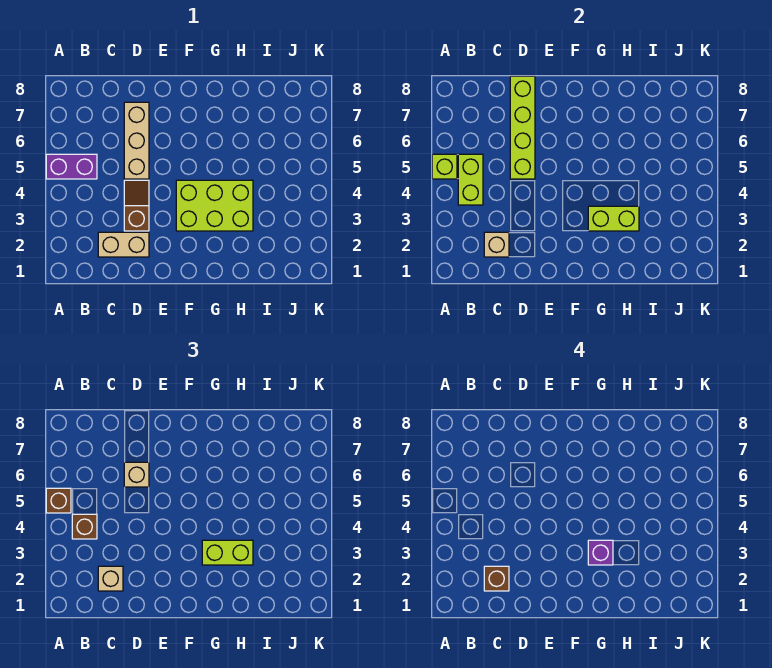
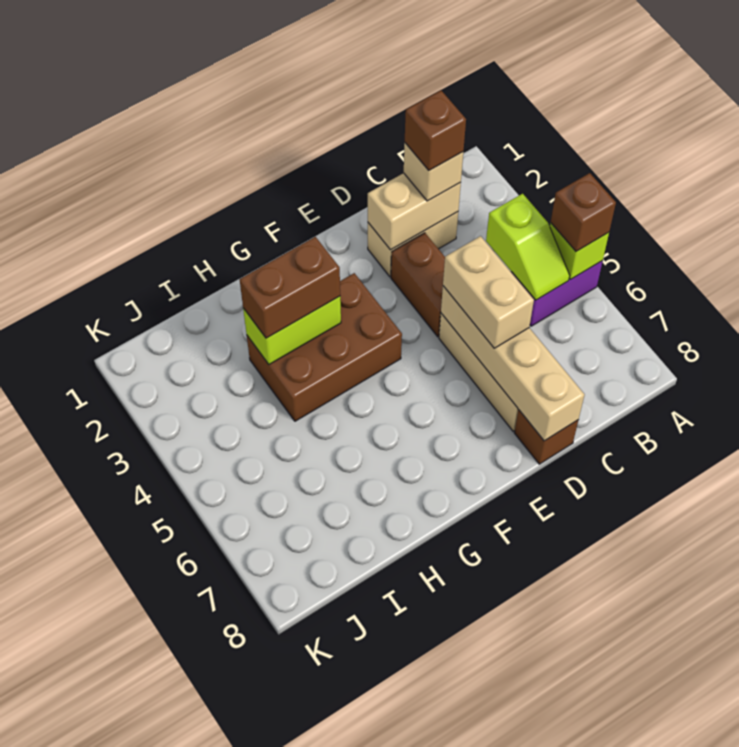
lime 1x2 brick [458,154,483,205] -> lime 1x2 slope [486,194,570,300]
brown 1x1 brick [72,514,97,539] -> brown 1x1 brick moved to [514,410,578,464]
tan 1x1 brick [484,232,509,257] -> tan 1x2 brick [368,173,461,250]
brown 1x2 slope [124,180,149,231] -> brown 1x2 brick [391,233,445,337]
lime 1x4 brick [510,76,535,179] -> tan 1x4 brick [441,286,584,441]
tan 1x1 brick [124,462,149,487] -> tan 1x2 brick [443,236,534,348]
lime 2x3 brick [176,180,253,231] -> brown 2x3 brick [247,273,402,421]
lime 1x2 brick [202,540,253,565] -> brown 1x2 brick [240,237,340,338]
purple 1x1 brick [588,540,613,565] -> none

